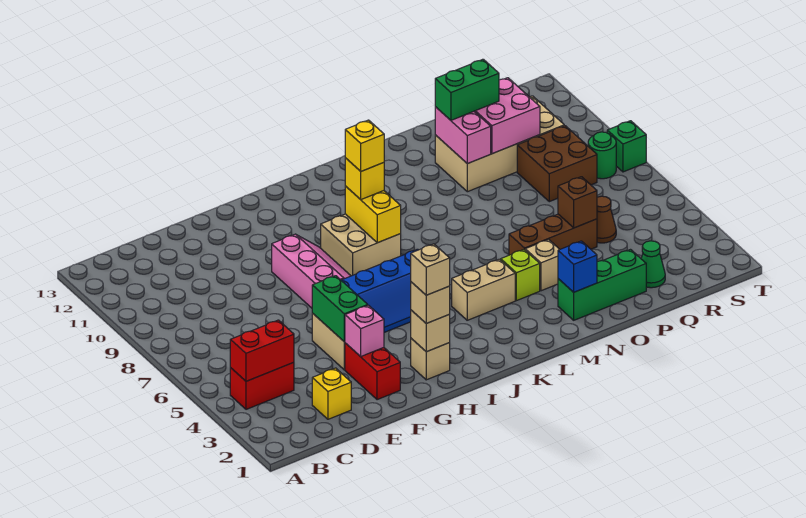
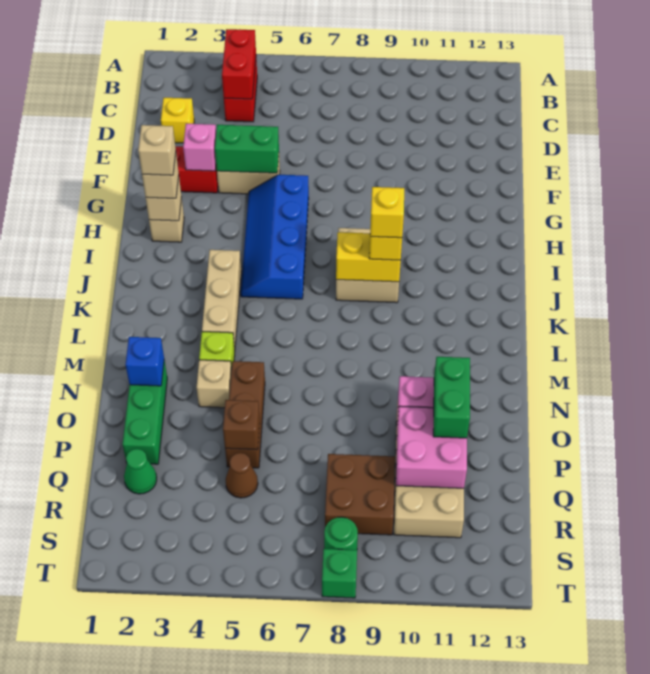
pink 2x3 slope [272,234,351,308] -> none
tan 1x2 brick [452,259,515,320] -> tan 1x3 brick [202,250,241,349]

